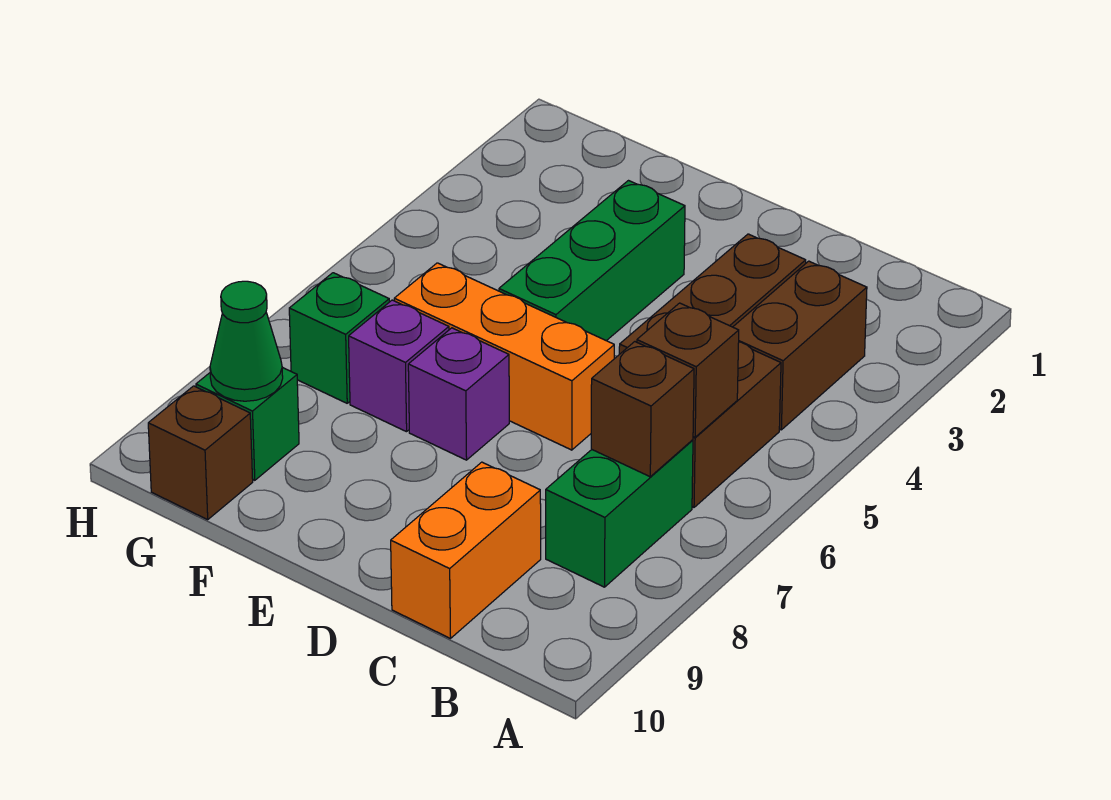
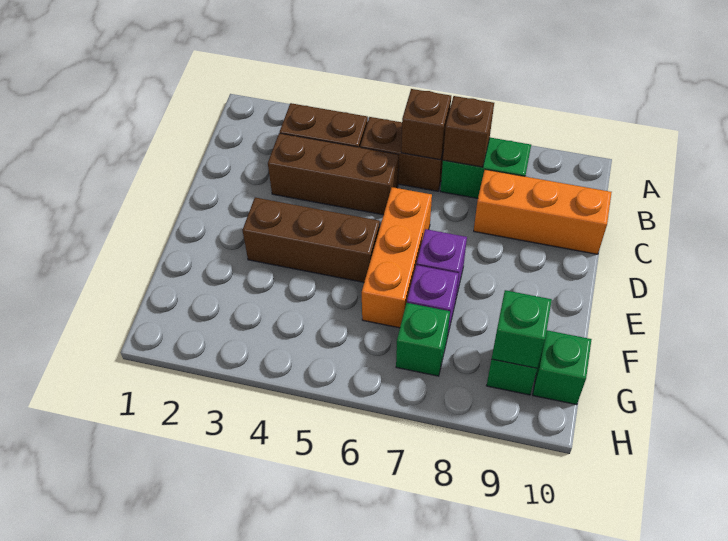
orange 1x2 brick [391,462,541,639] -> orange 1x3 brick [474,170,612,254]
green 1x3 brick [499,181,685,341] -> brown 1x3 brick [242,197,380,282]
green 1x1 cone [210,281,283,401] -> green 1x1 brick [492,290,552,368]
brown 1x1 brick [148,386,253,520] -> green 1x1 brick [533,330,592,405]

